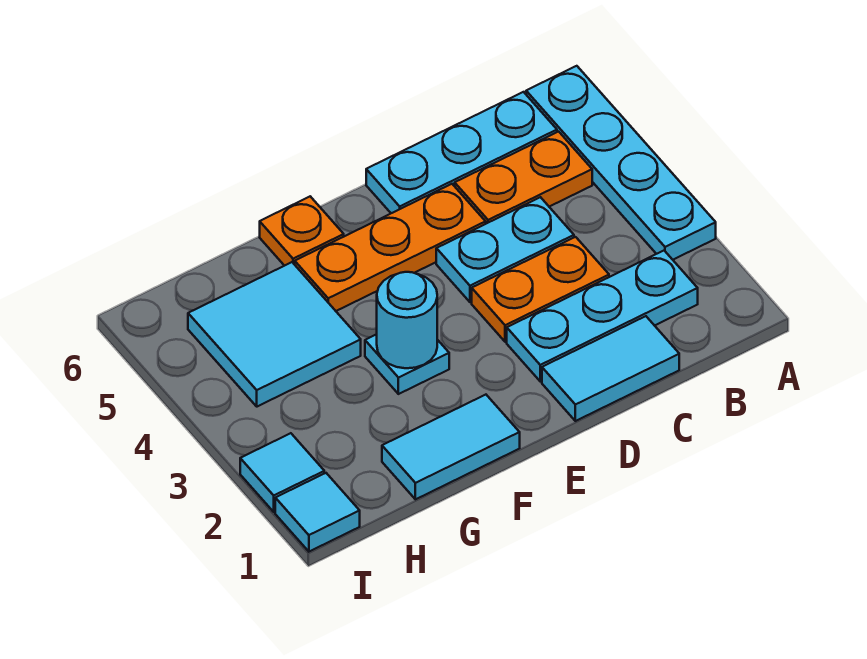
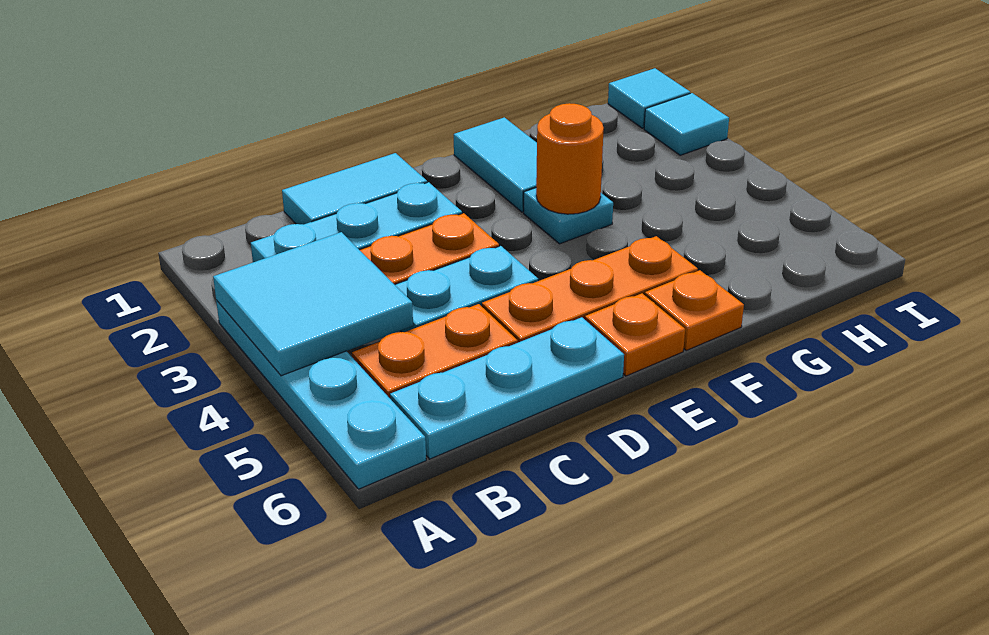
none -> orange 1x1 plate [585,293,685,376]
cyan 1x2 tile [382,395,520,499] -> cyan 1x2 tile turned to [454,117,537,212]
cyan 1x1 round brick [377,272,437,368] -> orange 1x1 round brick [536,103,604,214]
cyan 2x2 tile [188,262,361,407] -> cyan 2x2 tile moved to [213,232,413,376]

